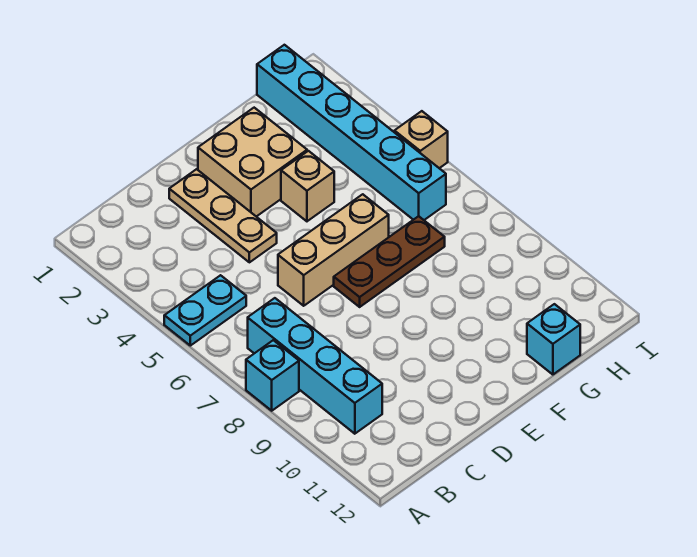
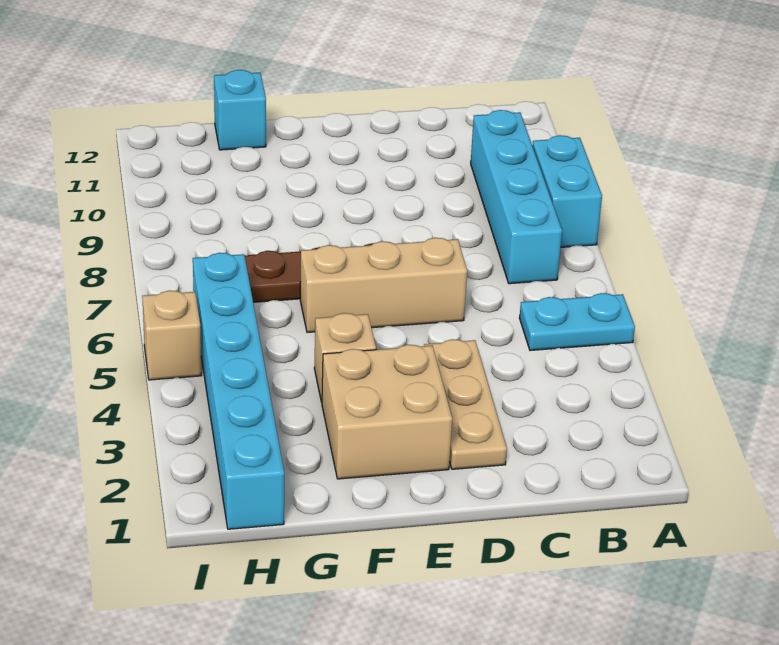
cyan 1x1 brick [246,340,299,411] -> cyan 1x2 brick [532,135,602,247]

